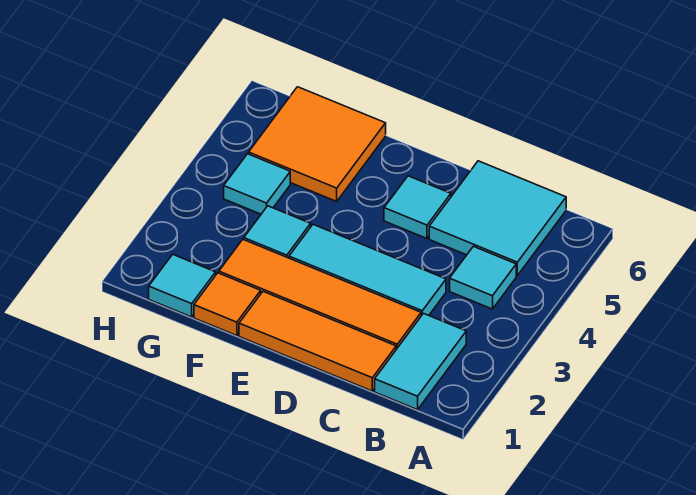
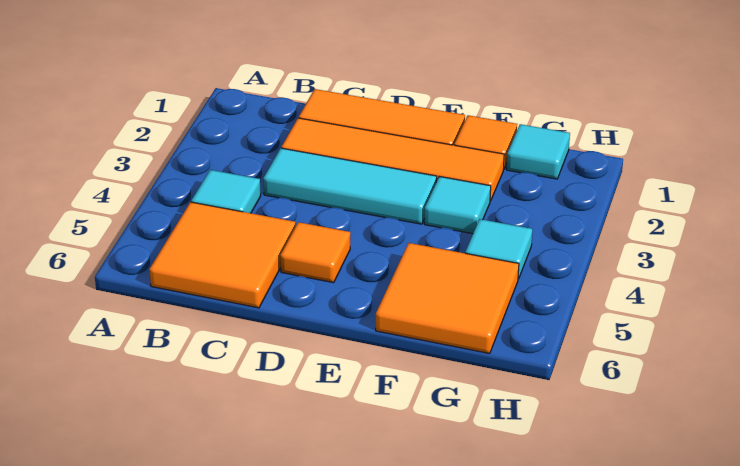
cyan 1x2 tile [375,314,466,410] -> none
cyan 2x2 tile [429,161,566,275] -> orange 2x2 tile [149,202,295,308]
cyan 1x1 tile [384,176,451,238] -> orange 1x1 tile [280,222,350,283]

